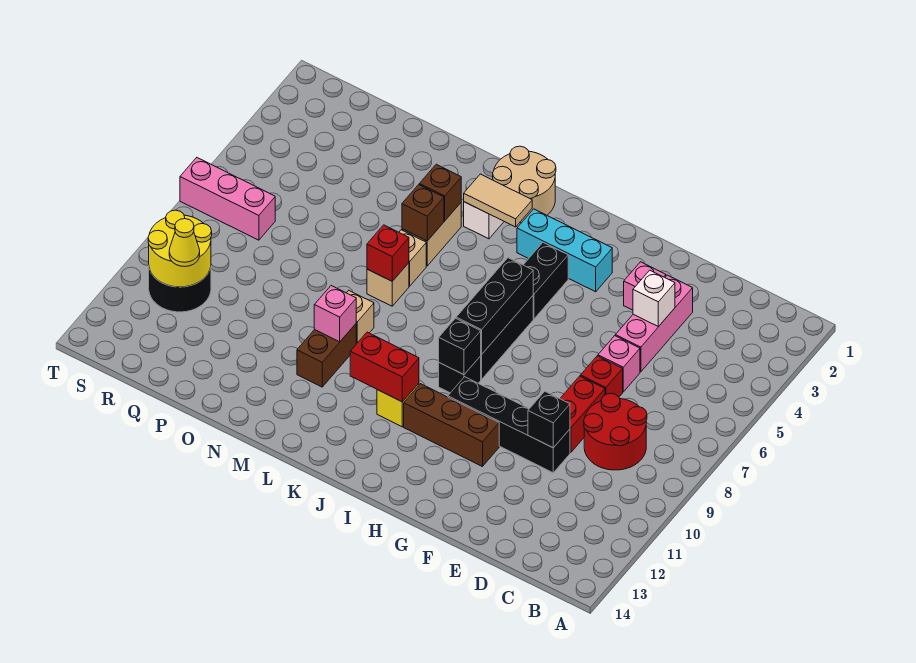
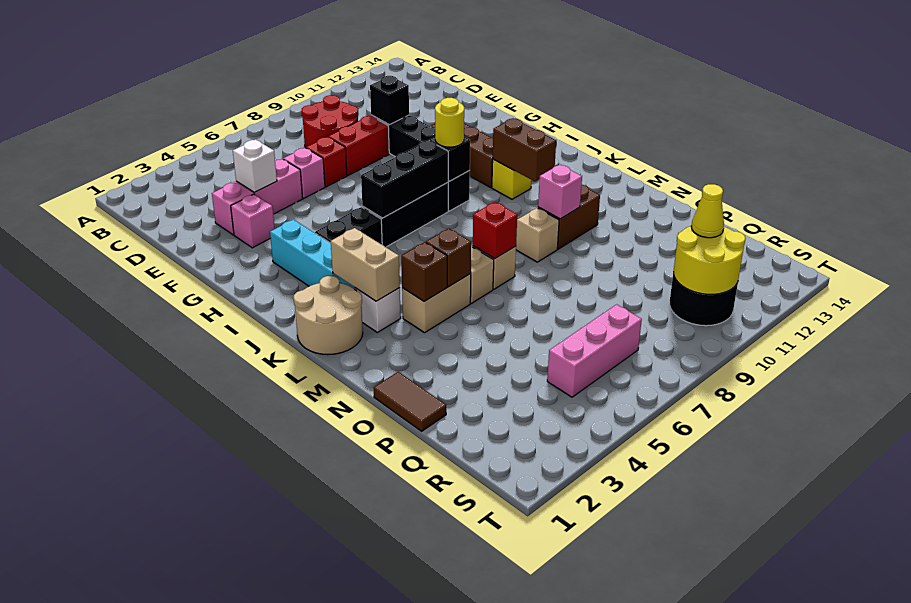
none -> yellow 1x1 round brick [435,98,464,147]
red 1x2 brick [350,332,419,402] -> brown 1x2 brick [493,119,556,182]
tan 1x2 tile [464,174,532,227] -> tan 1x2 brick [331,228,400,301]
none -> brown 1x2 tile [374,372,446,431]
pink 1x3 brick [180,158,275,240] -> pink 1x3 brick turned to [547,304,642,397]

